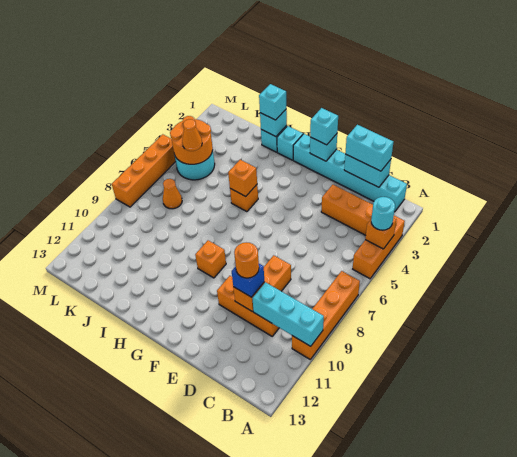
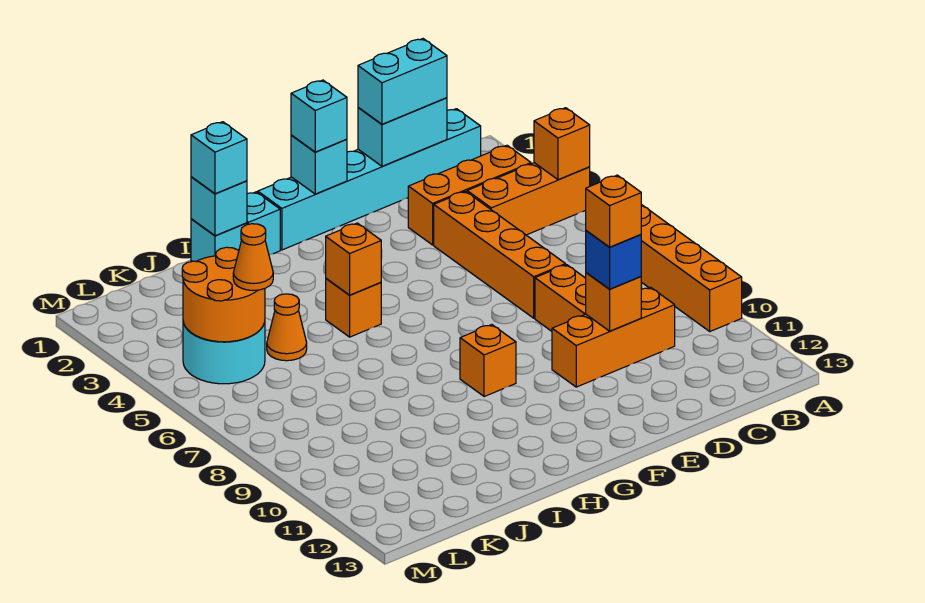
orange 1x3 brick [353,216,405,279] -> orange 1x3 brick turned to [467,163,590,235]
cyan 1x1 round brick [371,197,395,230] -> none
cyan 1x3 brick [252,282,324,346] -> none
orange 1x1 round brick [234,243,259,278] -> orange 1x1 brick [586,175,641,247]
orange 1x1 cone [163,179,182,209] -> orange 1x1 cone moved to [267,294,307,361]
orange 1x4 brick [112,134,176,207] -> orange 1x4 brick moved to [434,191,566,318]

